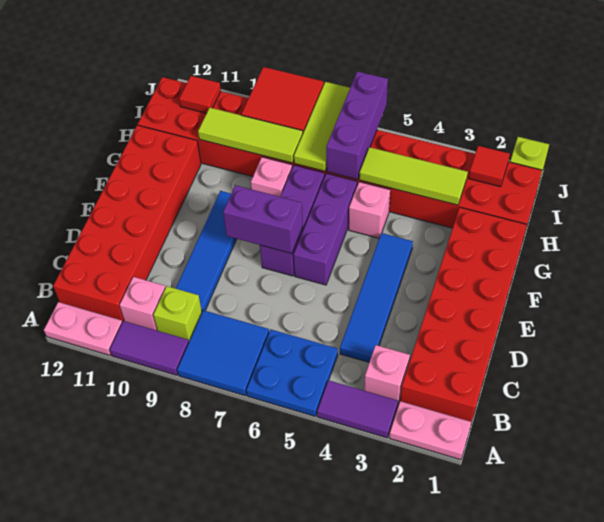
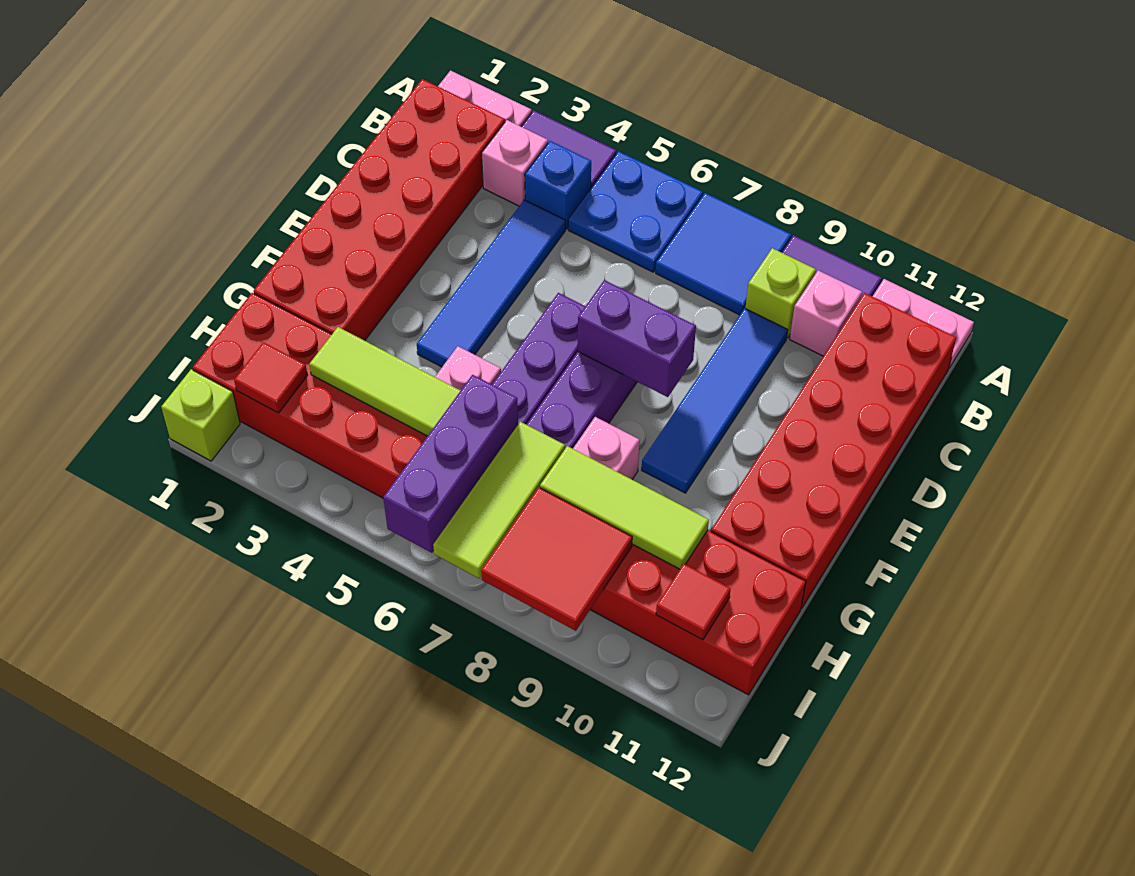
none -> blue 1x1 brick [525,141,591,229]

